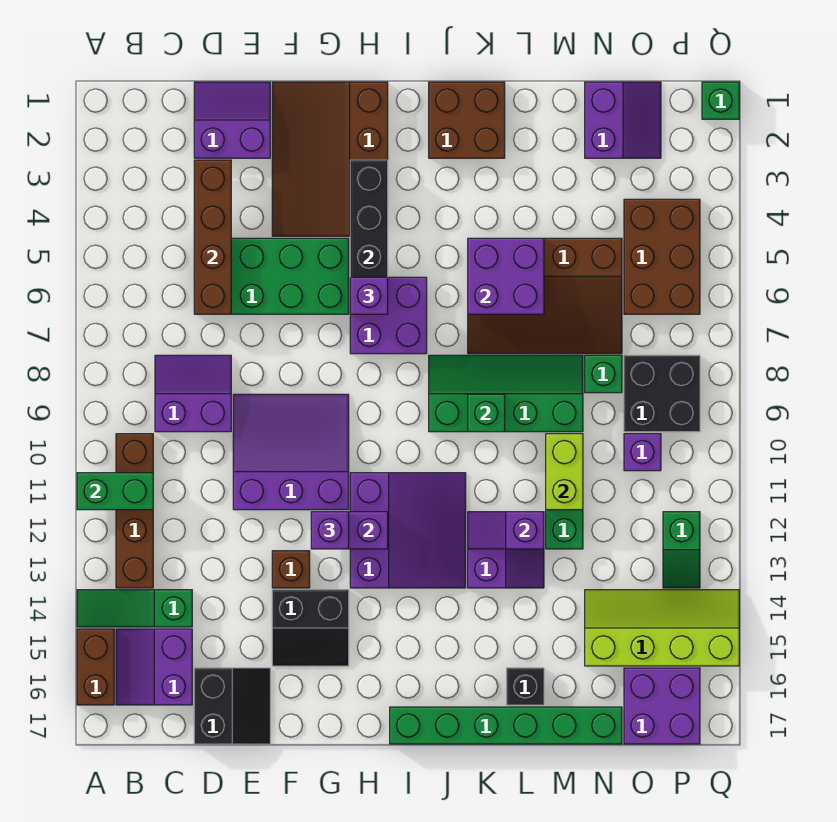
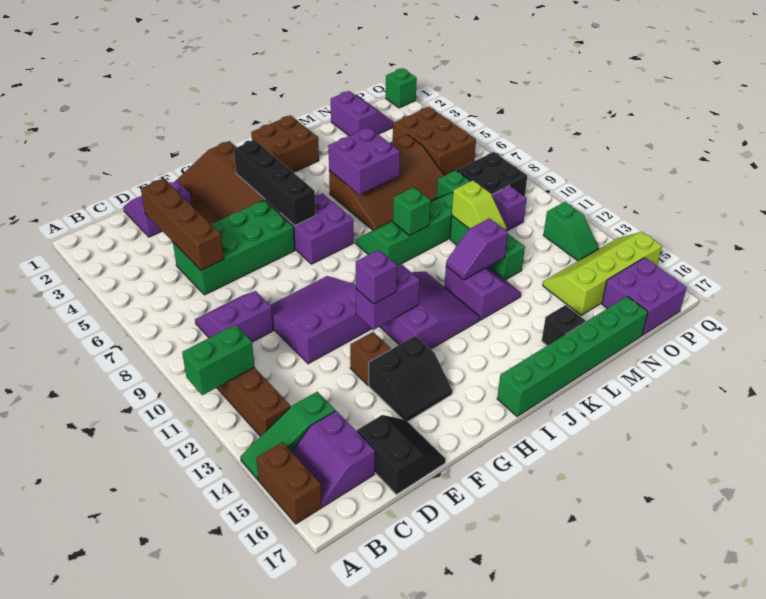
purple 1x1 brick [350,277,388,314] -> none
lime 1x2 brick [546,434,583,510] -> lime 1x2 slope [452,180,507,230]

